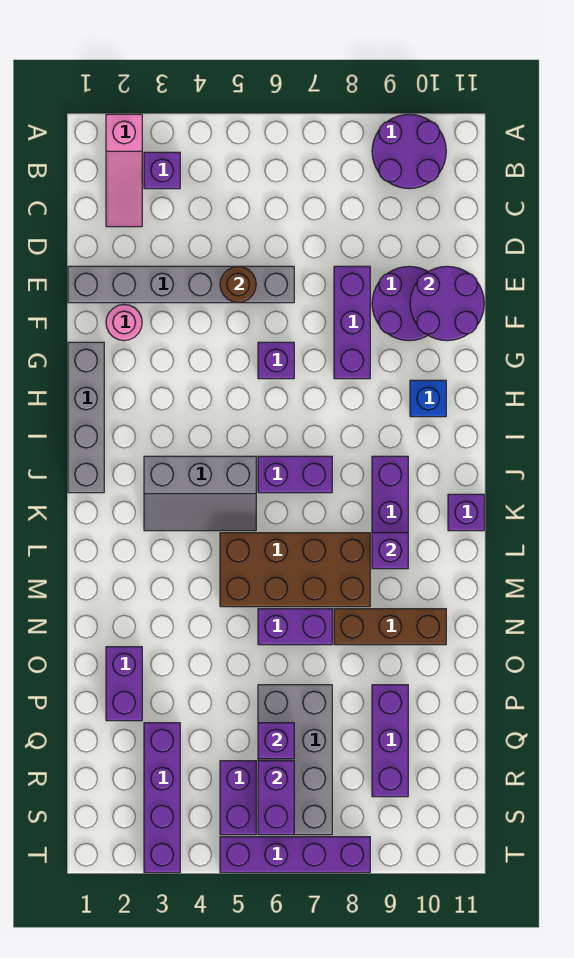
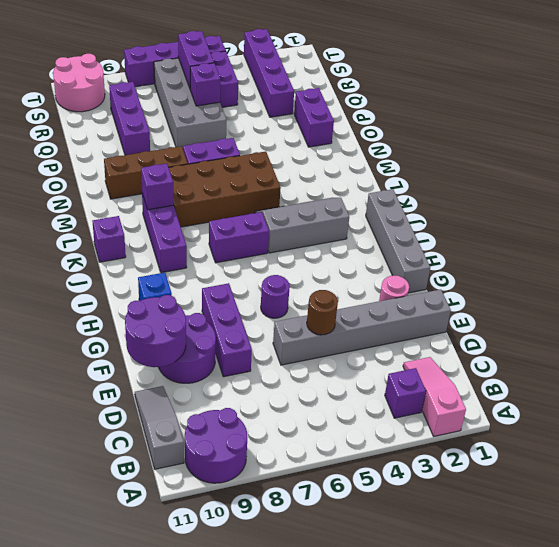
none -> grey 1x3 slope [135,386,184,469]
purple 1x1 brick [258,342,294,379] -> purple 1x1 round brick [261,275,290,318]
none -> pink 2x2 round brick [53,54,105,112]

